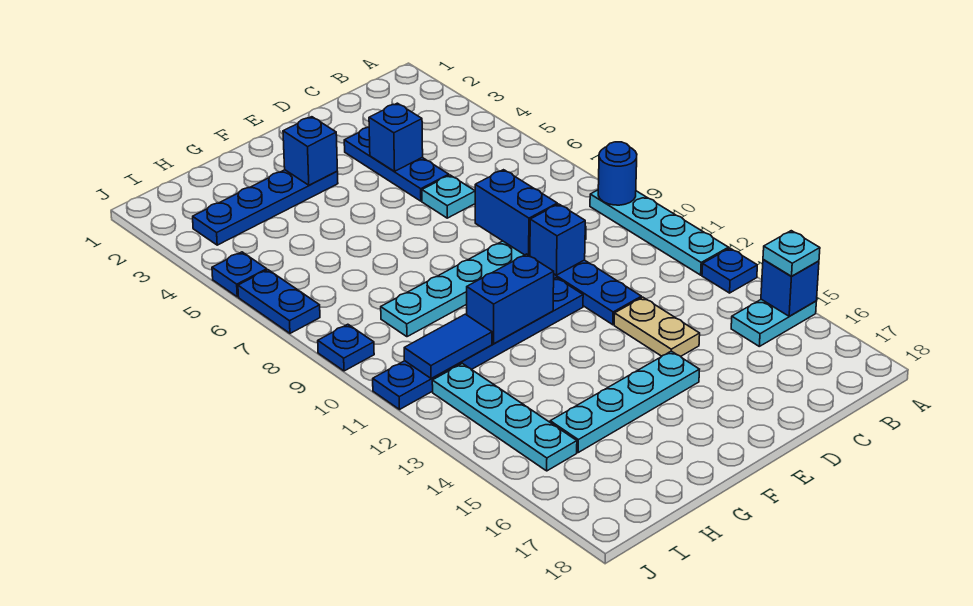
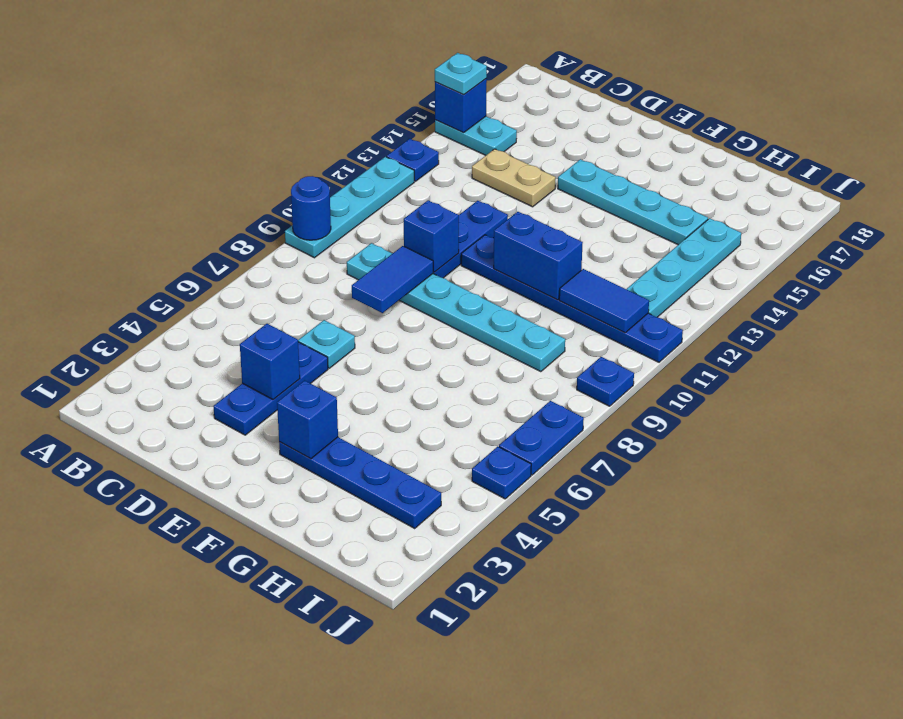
blue 1x2 brick [475,170,557,256] -> blue 1x2 tile [352,246,433,313]
tan 1x2 plate [614,297,700,356] -> tan 1x2 plate turned to [472,149,556,207]

